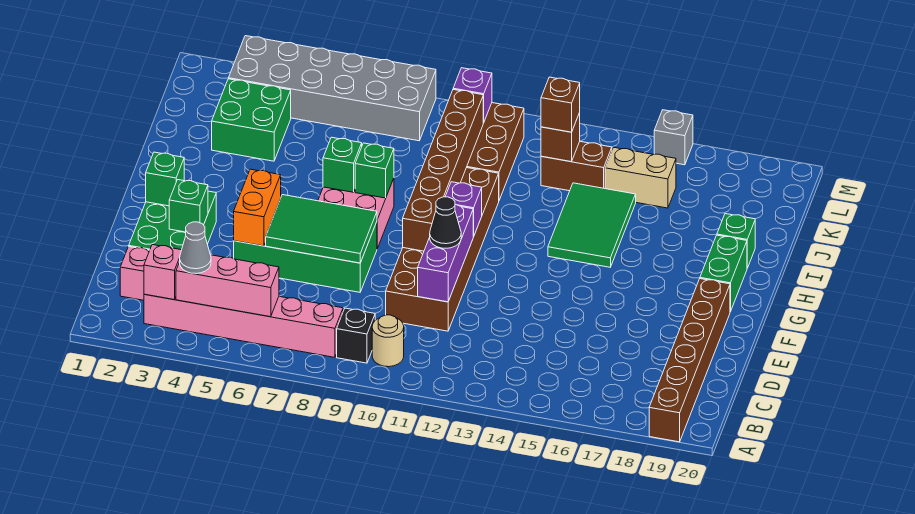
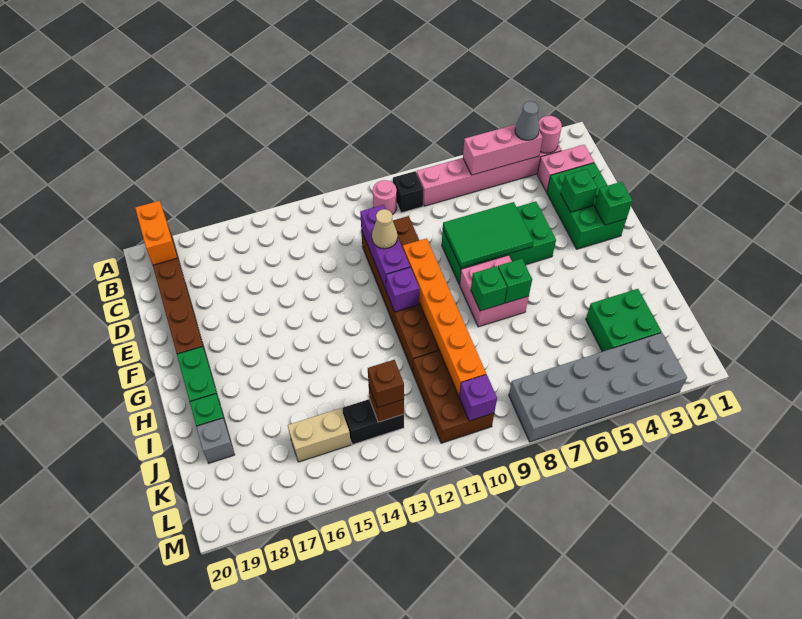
pink 1x1 brick [144,245,181,300] -> pink 1x1 round brick [539,116,562,153]
tan 1x1 round brick [372,315,404,367] -> pink 1x1 round brick [373,180,397,215]
orange 1x2 brick [234,169,281,246] -> orange 1x2 brick moved to [135,201,177,265]
black 1x1 cone [430,197,461,248] -> tan 1x1 cone [372,209,398,249]
brown 1x6 brick [403,90,483,251] -> orange 1x6 brick [403,238,486,396]
green 2x3 tile [548,183,636,267] -> none
brown 1x2 brick [541,141,612,191] -> black 1x2 brick [343,399,404,445]
grey 1x1 brick [654,110,693,165] -> grey 1x1 brick moved to [196,418,234,463]

